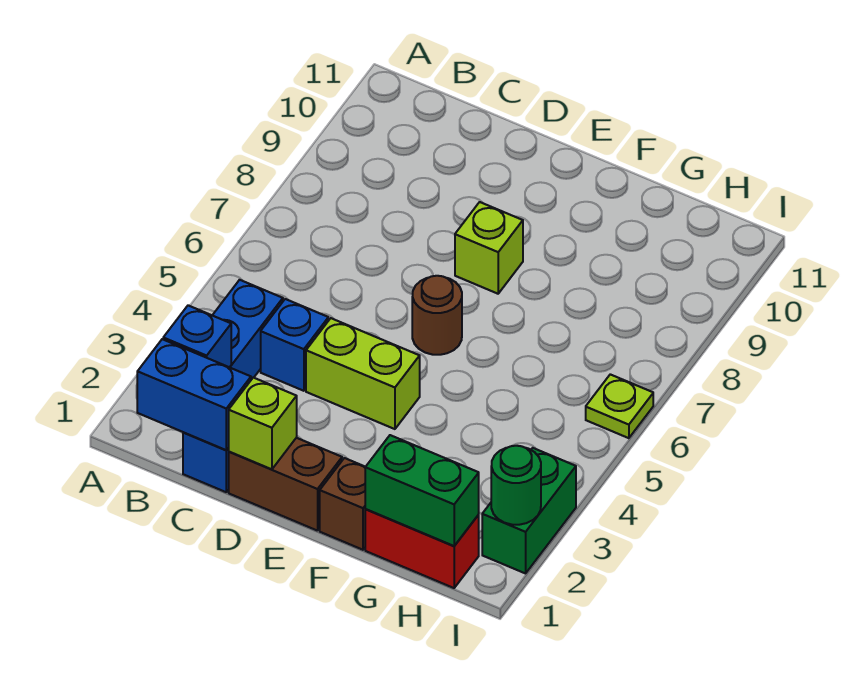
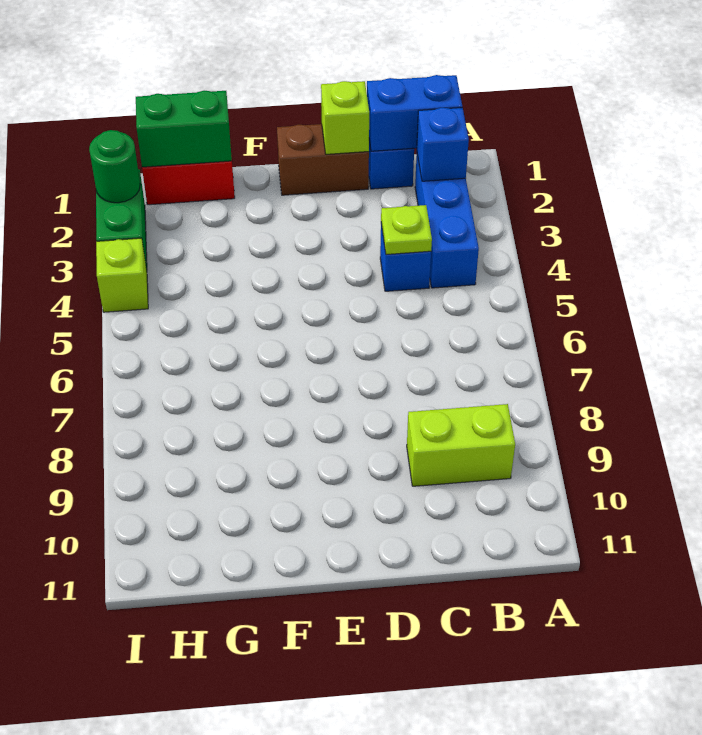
lime 1x2 brick [306,318,420,429] -> lime 1x2 brick moved to [407,404,515,486]
brown 1x1 round brick [412,276,462,355] -> none
lime 1x1 brick [455,202,523,294] -> lime 1x1 brick moved to [96,238,148,312]
brown 1x1 brick [320,458,365,550] -> none
lime 1x1 plate [586,374,653,438] -> lime 1x1 plate moved to [381,205,432,255]

